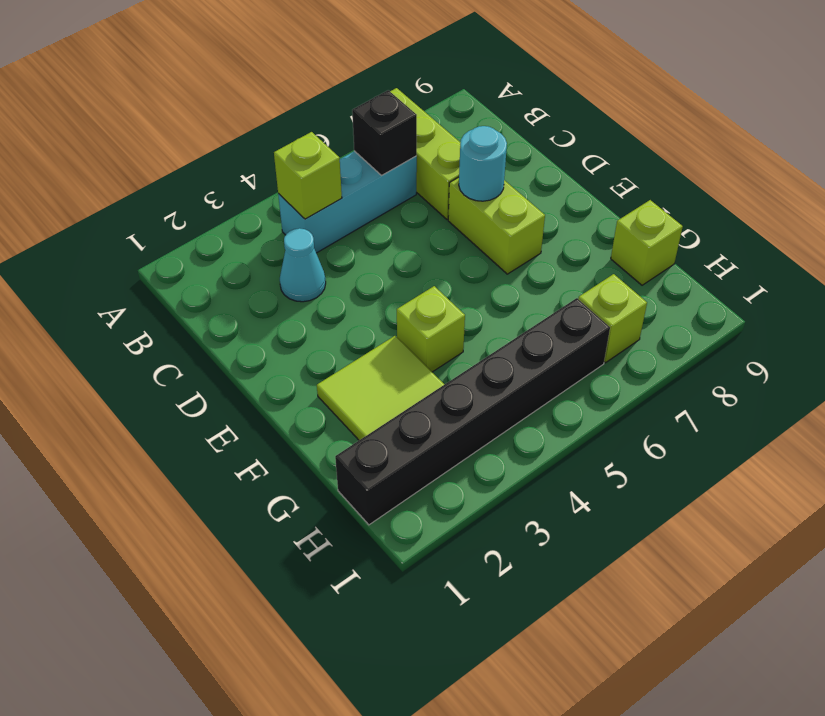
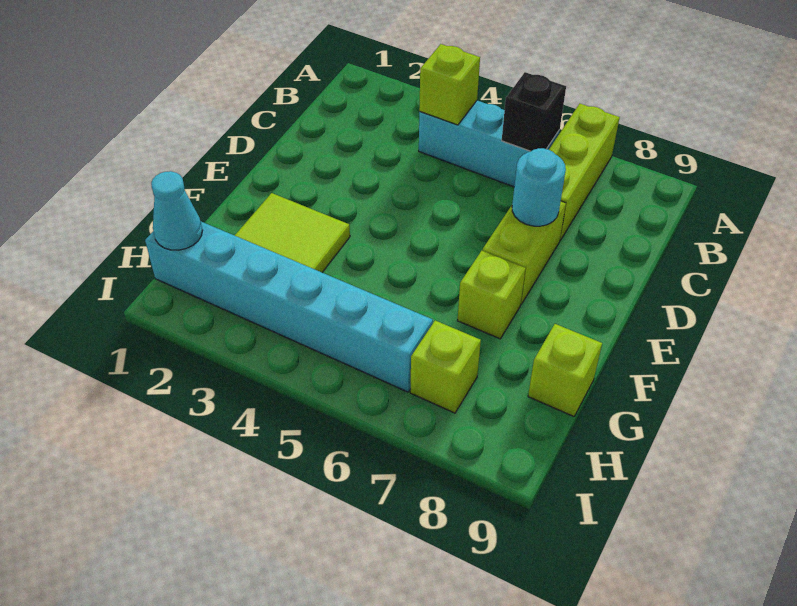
cyan 1x1 cone [280,228,326,302] -> cyan 1x1 cone moved to [151,171,203,250]
lime 1x1 brick [397,286,465,372] -> lime 1x1 brick moved to [458,251,526,339]
black 1x6 brick [335,298,610,525] -> cyan 1x6 brick [145,222,433,392]

